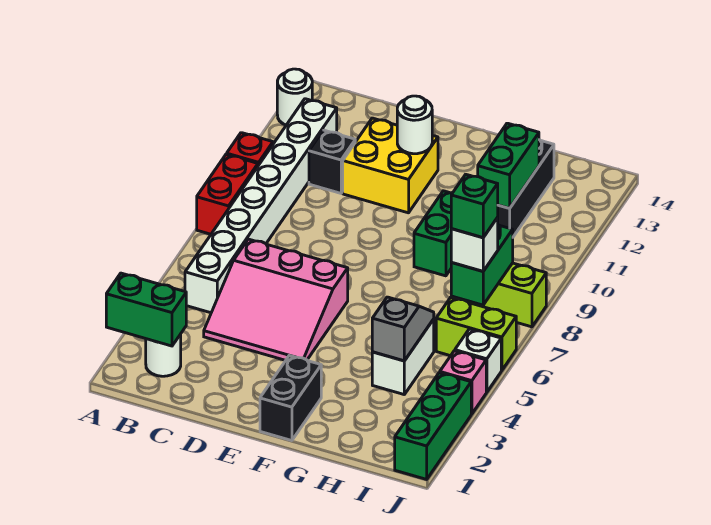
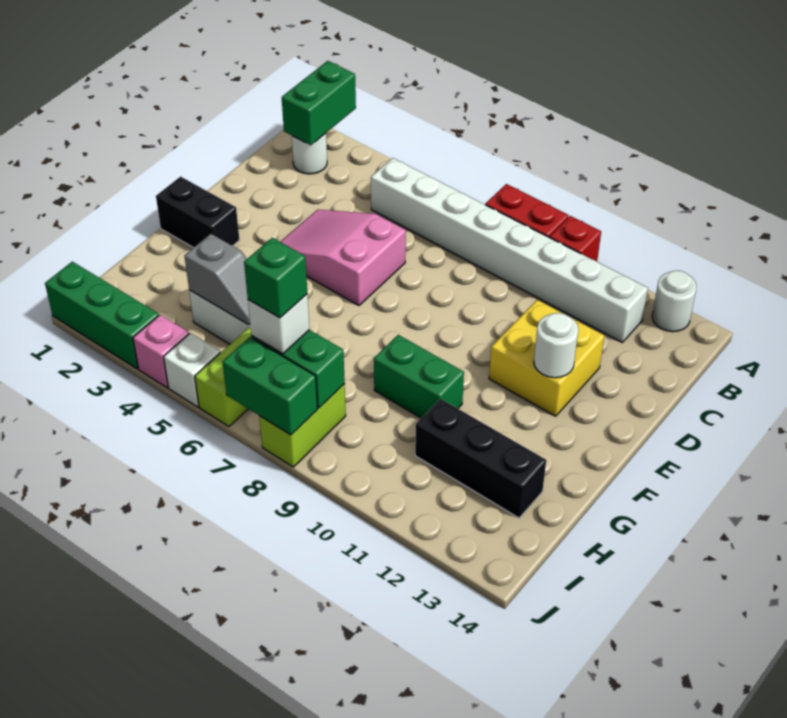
pink 3x3 slope [204,239,348,360] -> pink 2x3 slope [280,210,406,305]
black 1x1 brick [309,130,355,193] -> none
green 1x2 brick [478,123,539,208] -> green 1x2 brick moved to [223,337,318,435]

